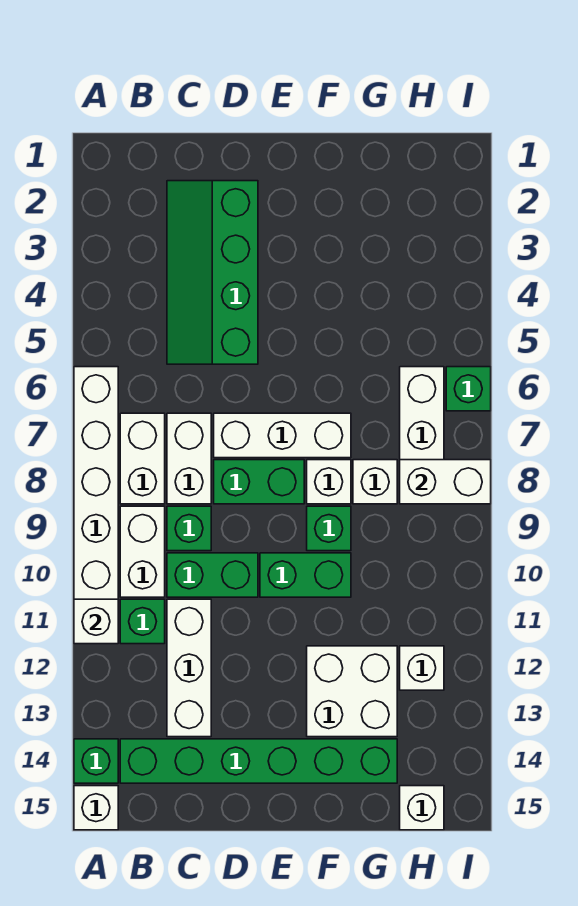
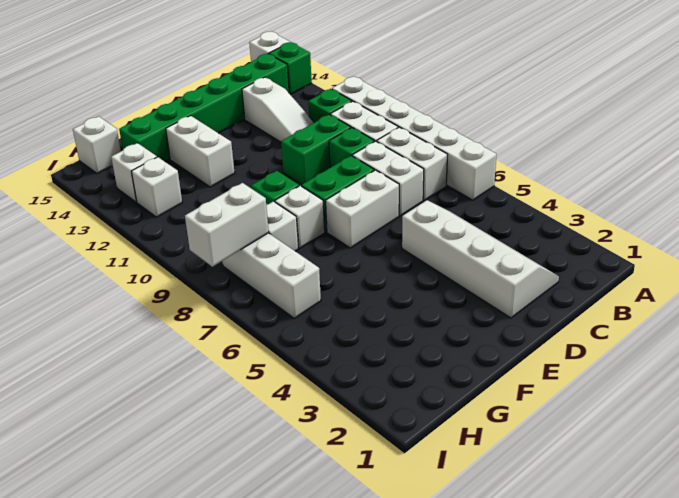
white 1x1 brick [74,599,118,644] -> white 1x1 brick moved to [111,143,157,202]
green 2x4 slope [167,181,258,364] -> white 2x4 slope [402,200,559,318]
white 1x3 brick [167,599,211,737] -> white 1x3 slope [242,77,314,142]
white 1x3 brick [214,413,351,458] -> white 1x2 brick [326,170,399,248]
green 1x2 brick [260,553,351,597] -> none
white 2x2 brick [307,646,397,737] -> white 1x2 brick [166,116,235,187]
green 1x1 brick [446,367,491,411] -> none

